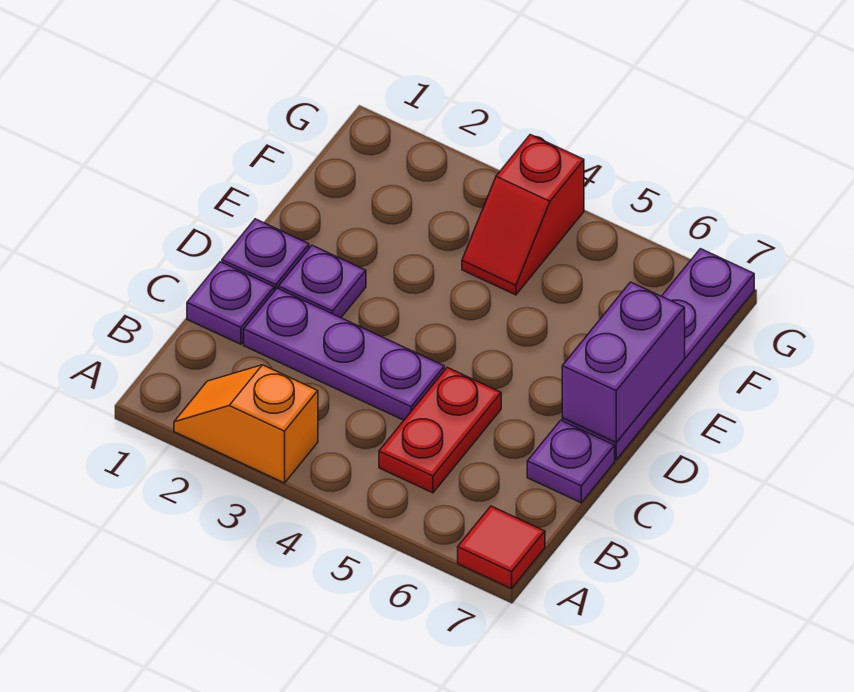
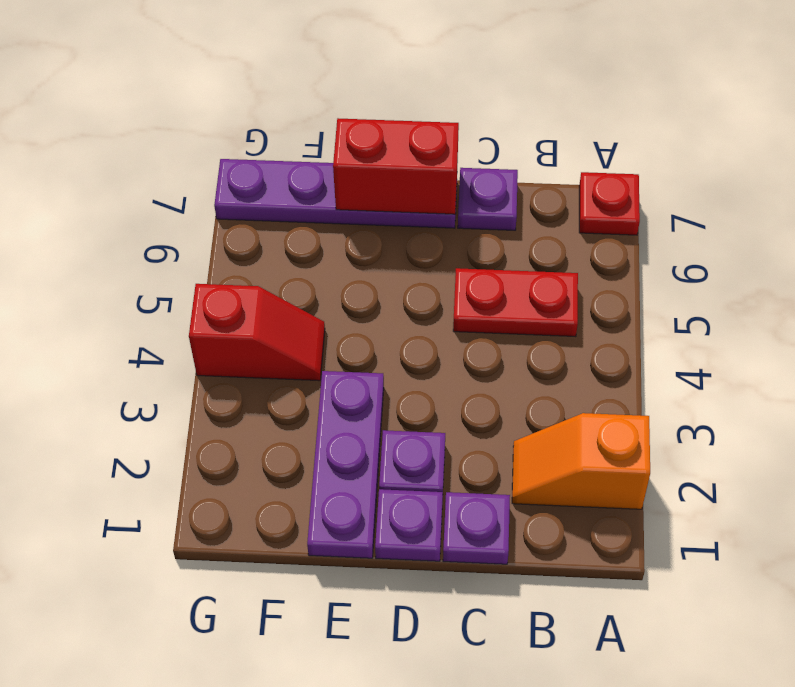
orange 1x2 slope [174,365,318,483] -> orange 1x2 slope turned to [512,413,650,509]
red 1x1 tile [458,506,545,589] -> red 1x1 plate [579,172,640,235]
purple 1x3 plate [244,288,444,420] -> purple 1x3 plate moved to [307,371,384,558]
purple 1x2 brick [562,282,685,442] -> red 1x2 brick [333,118,459,214]

